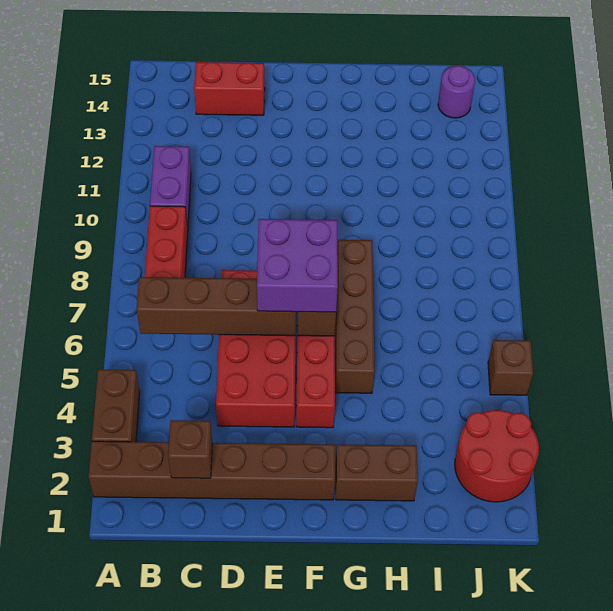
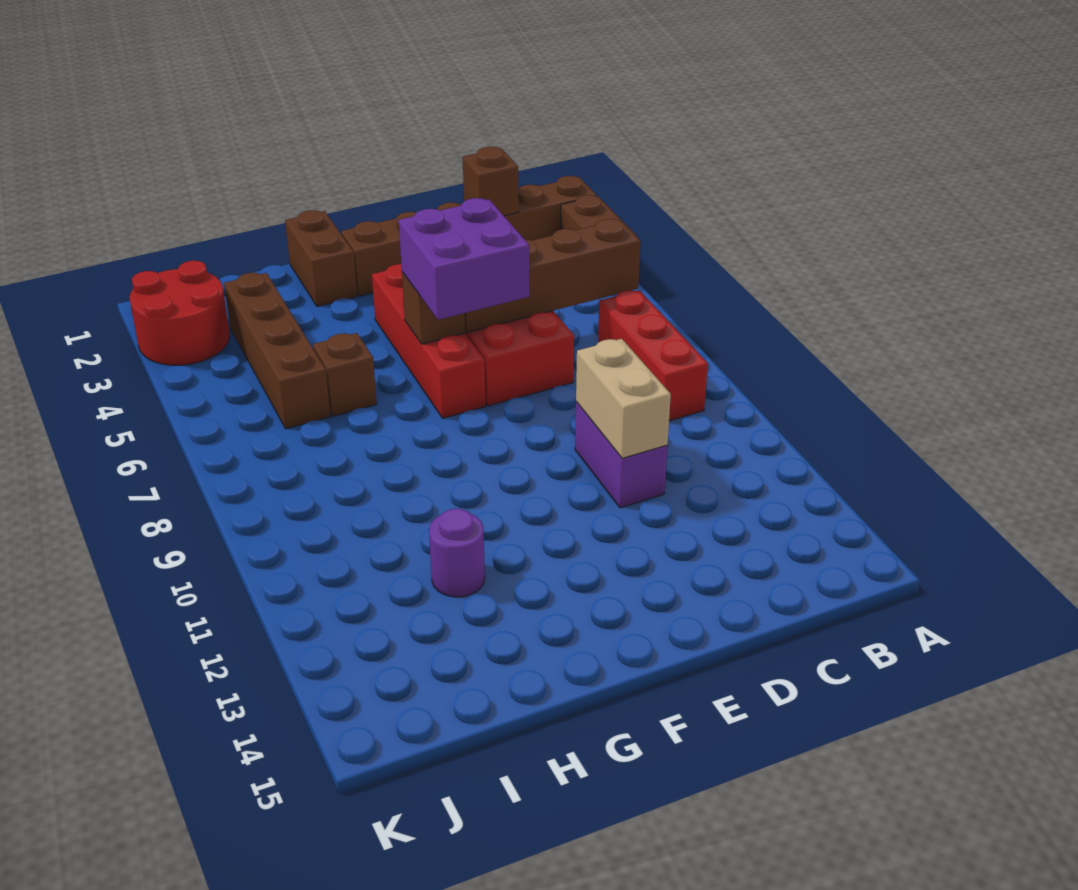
purple 1x2 brick [150,146,191,228] -> purple 1x2 brick moved to [575,402,667,508]
red 1x2 brick [194,62,265,115] -> none
none -> tan 1x2 brick [576,339,671,458]
brown 1x2 brick [336,444,418,501] -> brown 1x2 brick turned to [285,210,357,306]
brown 1x4 brick [335,240,375,393] -> brown 1x4 brick moved to [224,273,330,429]
purple 1x1 round brick [438,66,475,118] -> purple 1x1 round brick moved to [429,509,485,597]
brown 1x1 brick [488,340,533,395] -> brown 1x1 brick moved to [313,333,377,416]

